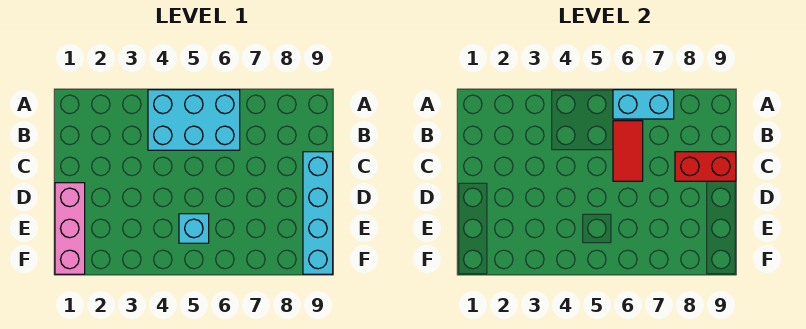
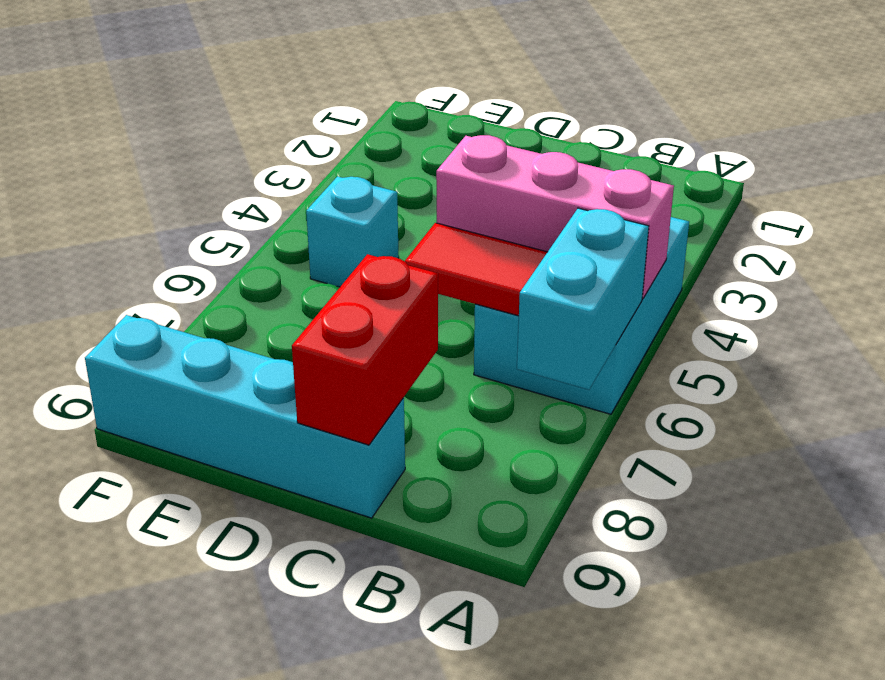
pink 1x3 brick [55,183,85,274] -> pink 1x3 brick moved to [436,135,674,299]

